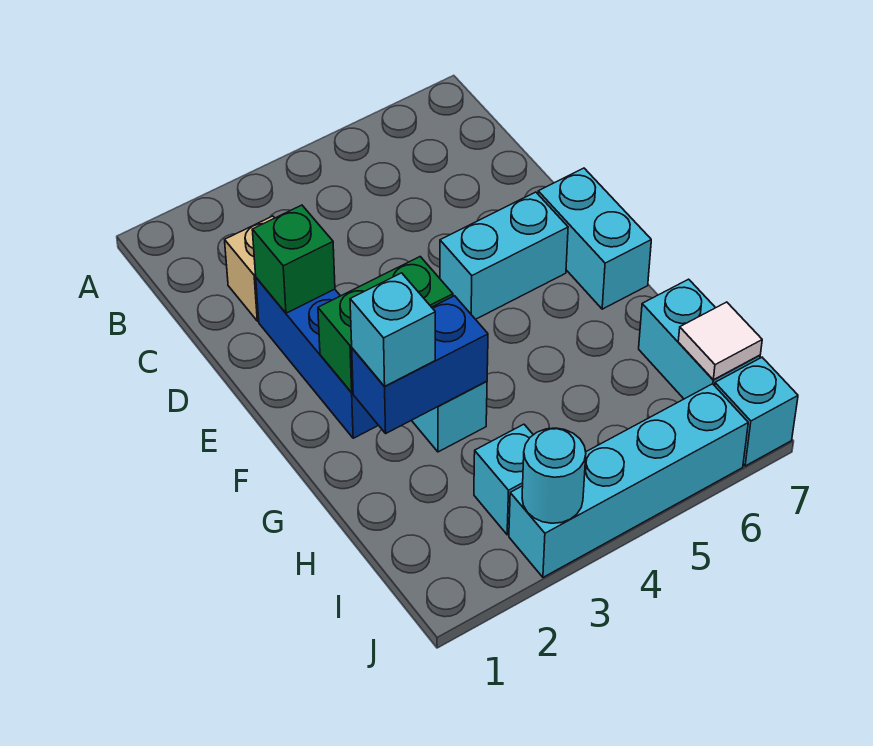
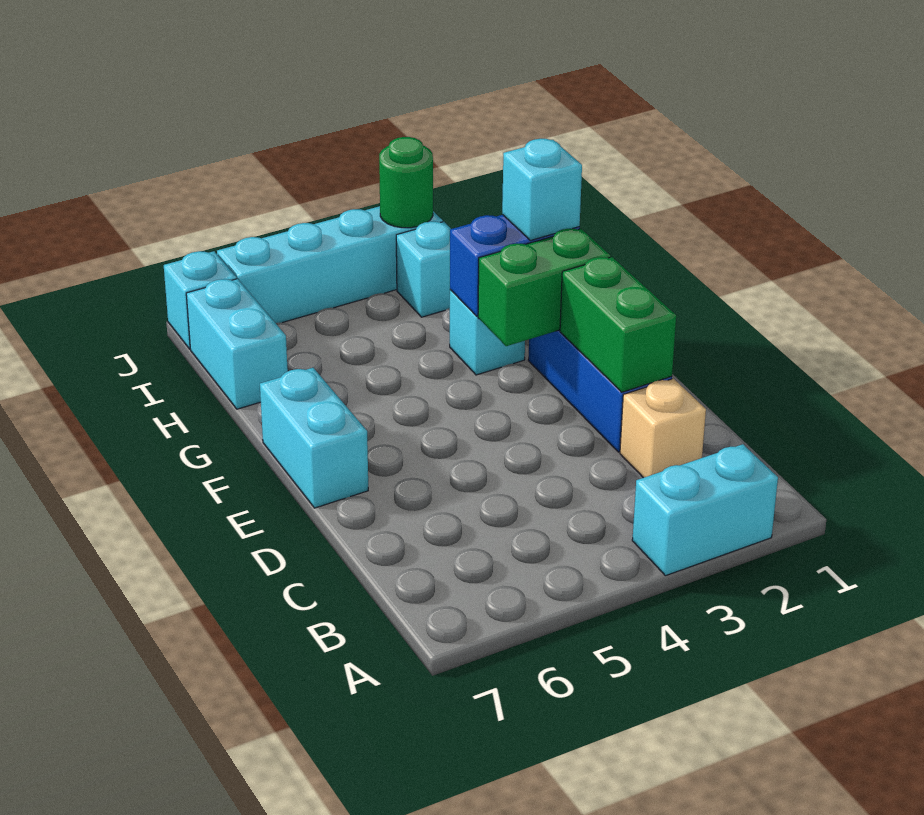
green 1x1 brick [252,205,335,313] -> green 1x2 brick [560,257,676,392]
cyan 1x2 brick [440,192,568,319] -> cyan 1x2 brick moved to [632,444,778,576]
white 1x1 tile [678,302,762,380] -> none
cyan 1x1 round brick [522,428,586,523] -> green 1x1 round brick [379,137,433,228]

